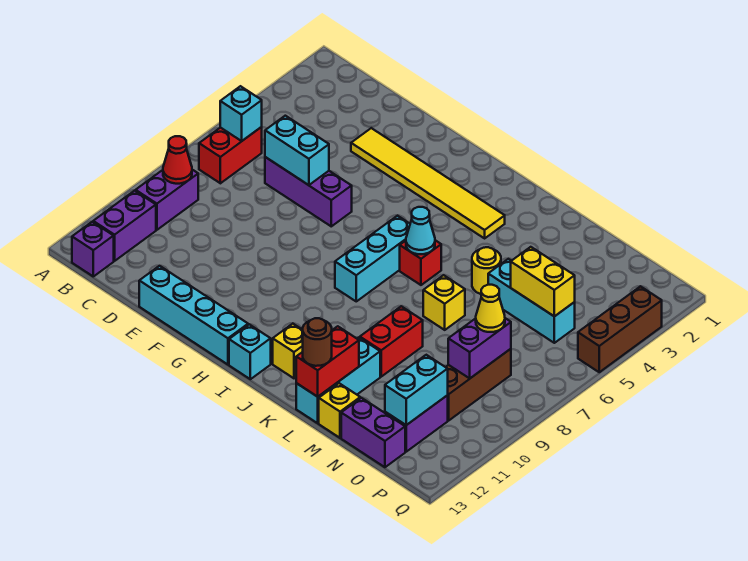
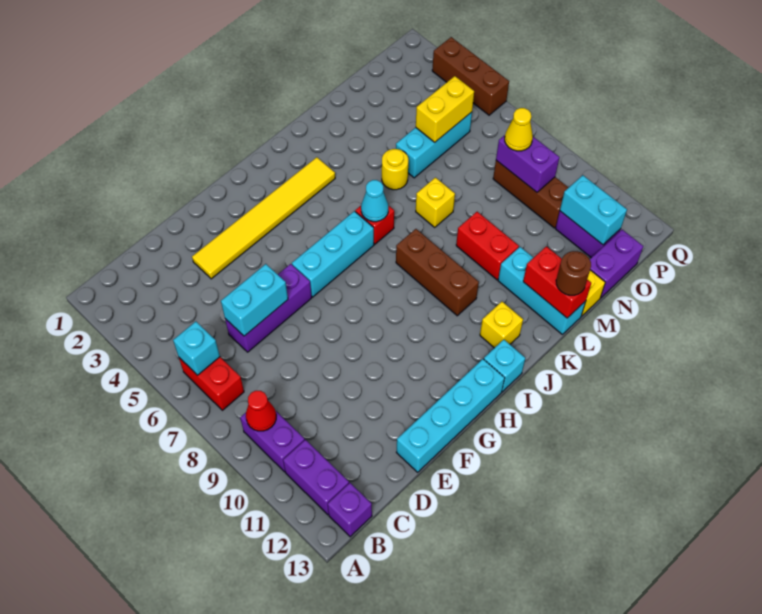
cyan 1x3 brick [335,216,410,301] -> cyan 1x3 brick turned to [292,211,374,297]
none -> brown 1x3 brick [396,229,479,316]

